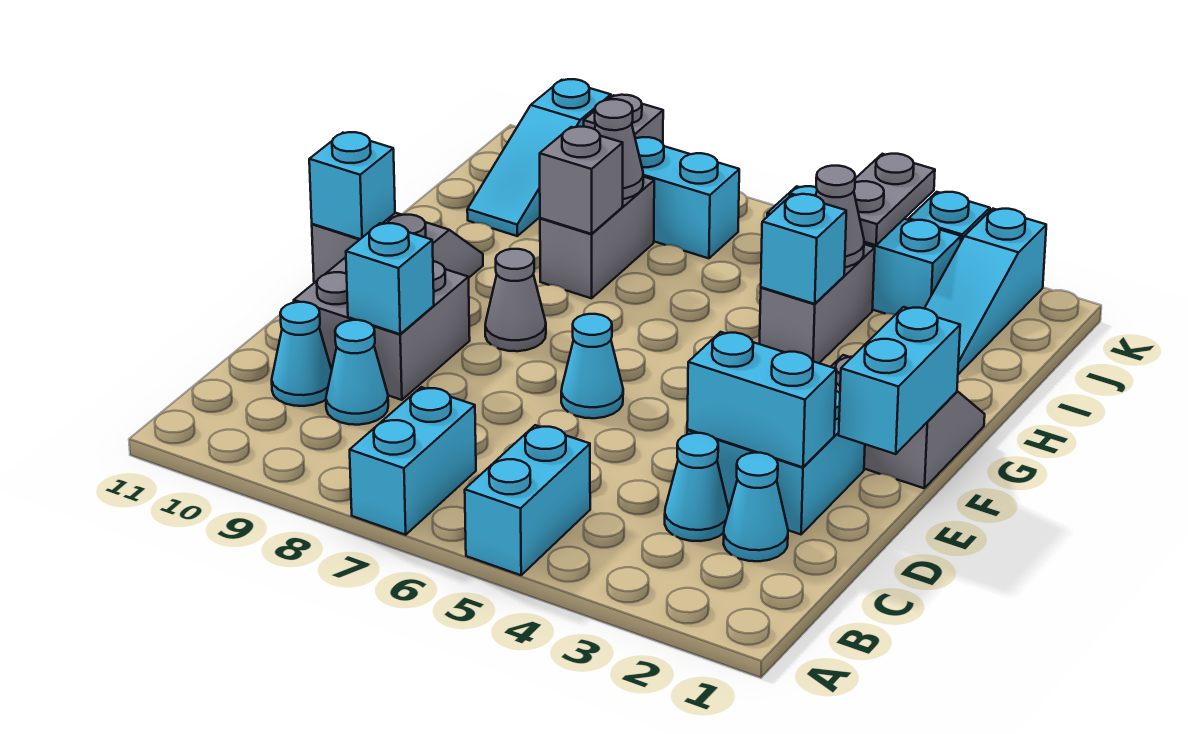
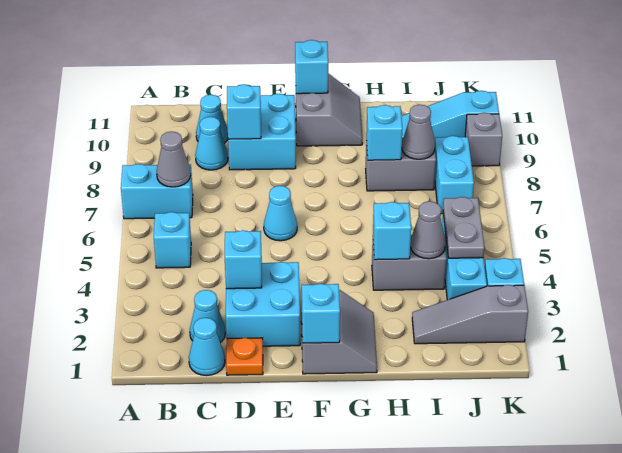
cyan 1x2 brick [465,425,590,575] -> cyan 1x1 brick [154,212,191,268]
cyan 1x1 cone [665,433,729,541] -> cyan 1x1 cone moved to [189,318,225,376]
none -> orange 1x1 plate [226,338,263,375]
cyan 1x2 brick [687,332,836,467] -> cyan 1x1 brick [225,230,262,289]
grey 2x2 brick [294,257,470,400] -> cyan 2x2 brick [228,94,296,170]
cyan 1x2 brick [839,307,960,454] -> cyan 1x1 brick [302,284,340,343]
grey 1x1 cone [485,249,546,351] -> grey 1x1 cone moved to [157,132,191,187]
grey 1x1 brick [540,127,623,234] -> cyan 1x1 brick [366,105,403,160]
cyan 1x3 slope [924,209,1046,374] -> grey 1x3 slope [412,285,528,344]
grey 1x2 plate [854,154,935,245] -> grey 1x2 plate turned to [443,197,484,258]

